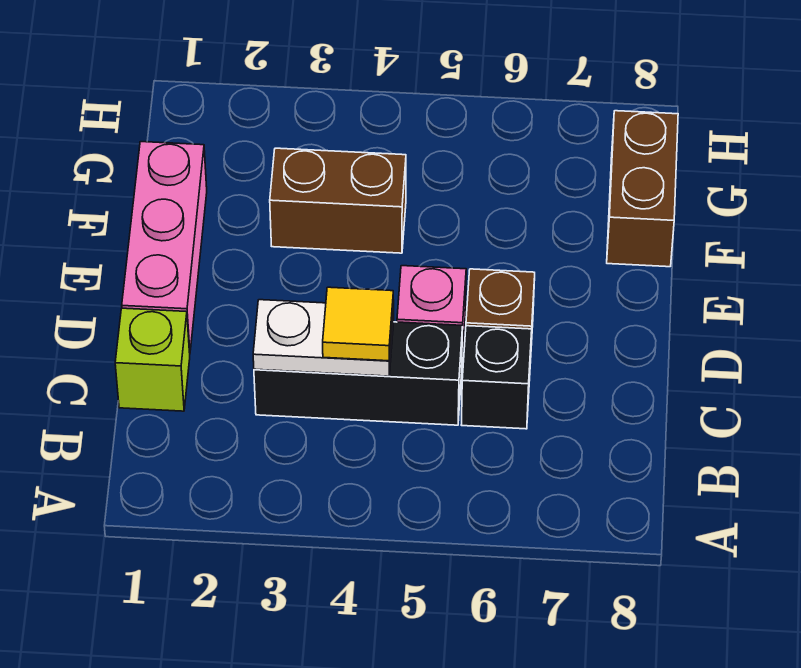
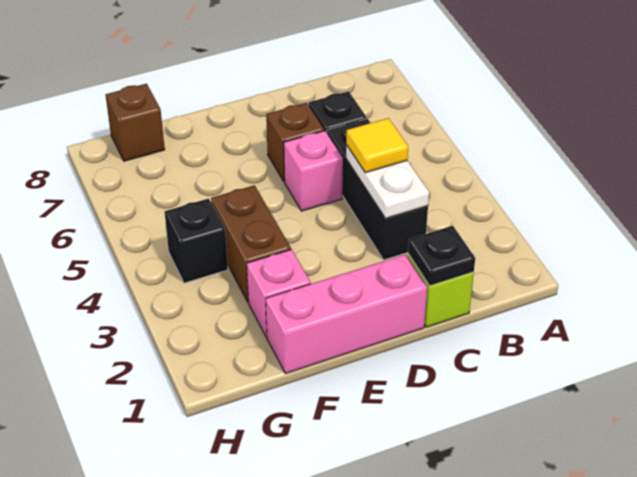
none -> black 1x1 plate [408,226,475,286]
none -> pink 1x1 brick [247,249,311,337]
brown 1x2 brick [607,111,678,267] -> brown 1x1 brick [106,84,165,161]
none -> black 1x1 brick [165,199,228,283]

